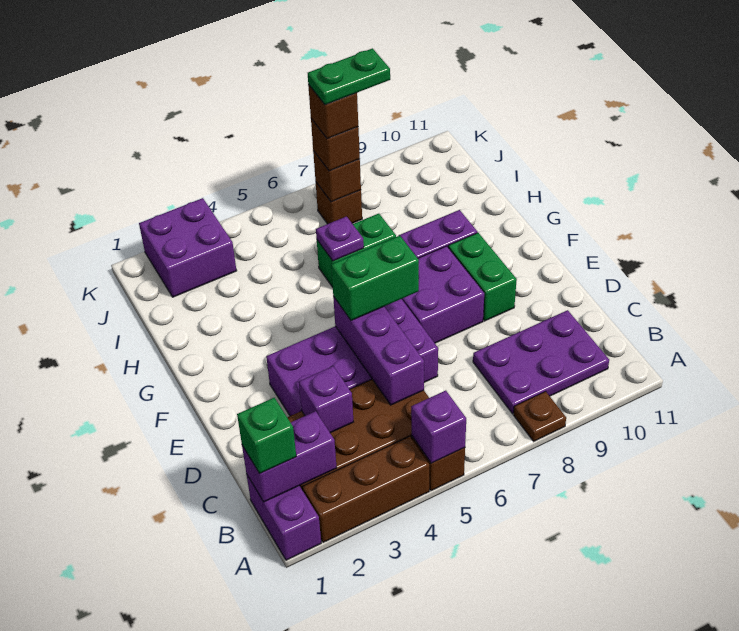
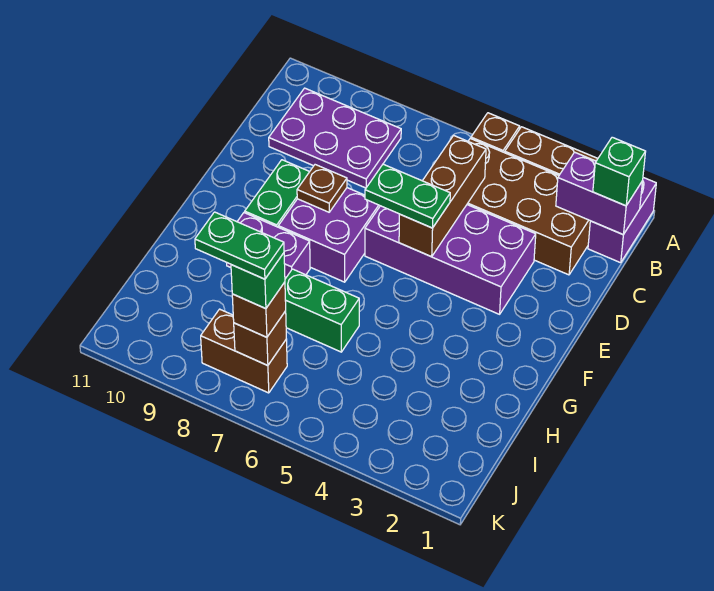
purple 1x1 brick [411,391,466,463] -> none
brown 1x1 plate [513,391,566,441] -> brown 1x1 plate moved to [297,165,347,212]
purple 1x1 brick [299,366,354,433] -> none
purple 1x3 brick [333,296,424,405] -> brown 1x3 brick [399,135,486,257]
green 1x2 brick [331,236,419,320] -> green 1x2 plate [365,164,450,228]
purple 1x1 plate [316,216,364,261] -> none
purple 2x2 brick [139,198,237,297] -> none
brown 1x1 brick [316,183,362,224] -> brown 1x2 brick [201,309,287,393]
brown 1x1 brick [308,85,358,139] -> green 1x1 brick [231,253,285,309]

